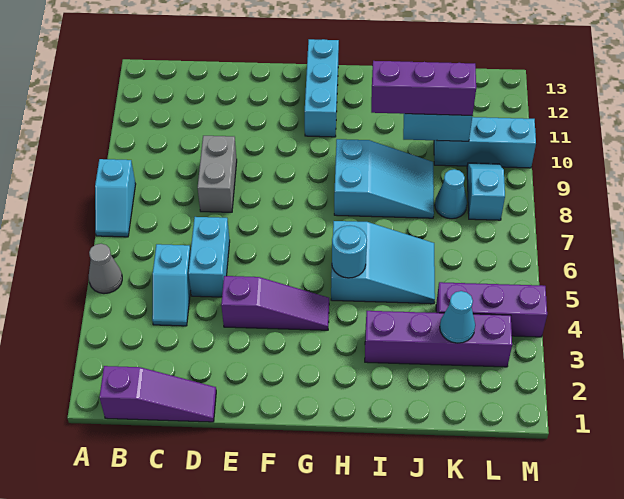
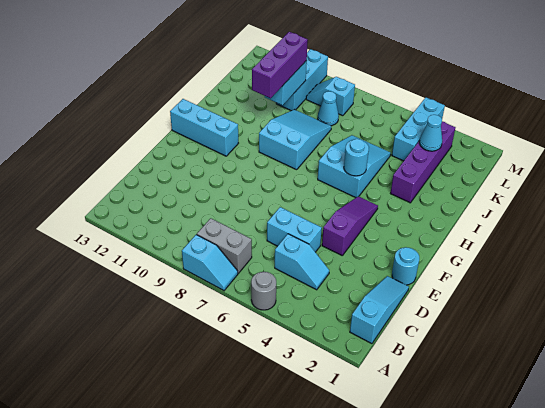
grey 1x1 cone [89,244,122,293] -> grey 1x1 round brick [251,272,276,310]
purple 1x3 slope [100,366,216,422] -> cyan 1x3 slope [350,276,409,344]
grey 1x2 brick [198,136,237,212] -> grey 1x2 brick moved to [197,218,252,273]
none -> cyan 1x1 round brick [392,247,419,285]
purple 1x3 brick [436,282,547,337] -> cyan 1x3 brick [392,97,445,161]

